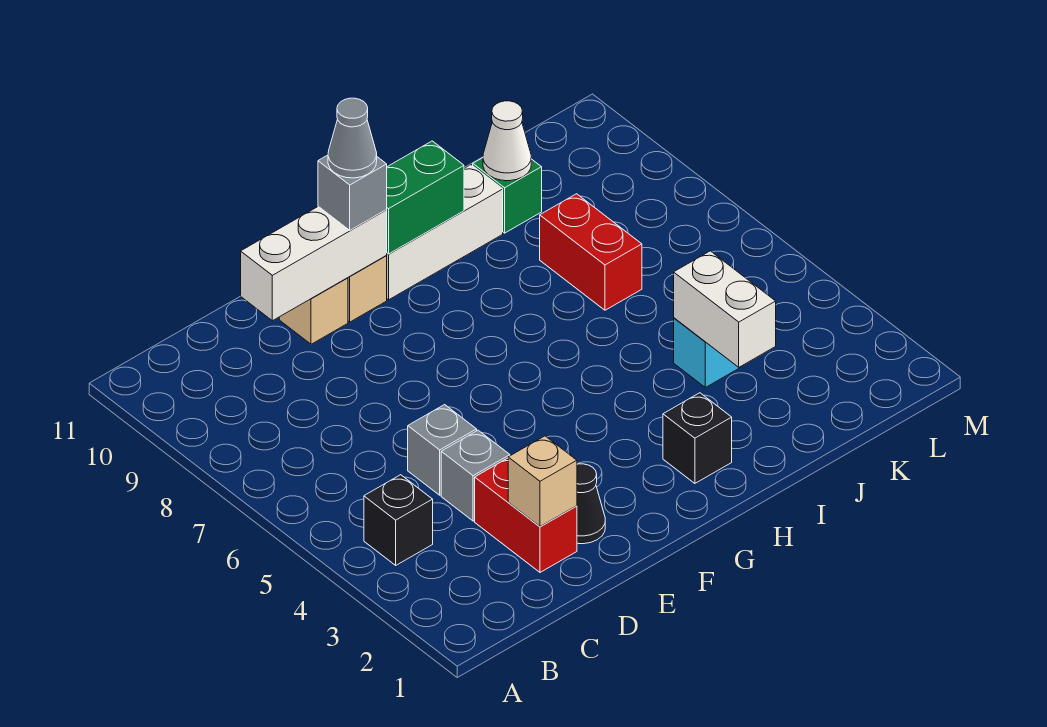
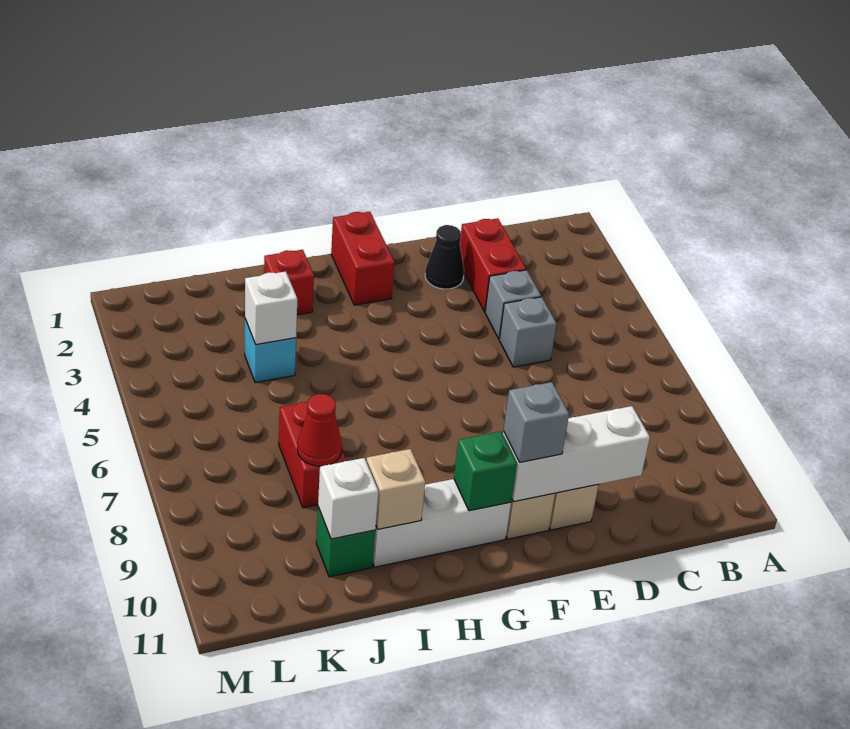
black 1x1 brick [364,475,433,565] -> none
tan 1x1 brick [508,436,577,527] -> tan 1x1 brick moved to [366,449,425,529]
grey 1x1 cone [328,98,377,178] -> none
none -> red 1x2 brick [331,212,394,305]
green 1x2 brick [386,141,464,254] -> green 1x1 brick [454,431,517,511]
black 1x1 brick [663,393,732,483] -> none
none -> red 1x1 brick [264,250,314,315]
white 1x2 brick [674,251,776,367] -> white 1x1 brick [245,272,297,344]
none -> red 1x1 cone [297,394,342,466]
white 1x1 cone [483,101,531,181] -> white 1x1 brick [318,458,378,539]

